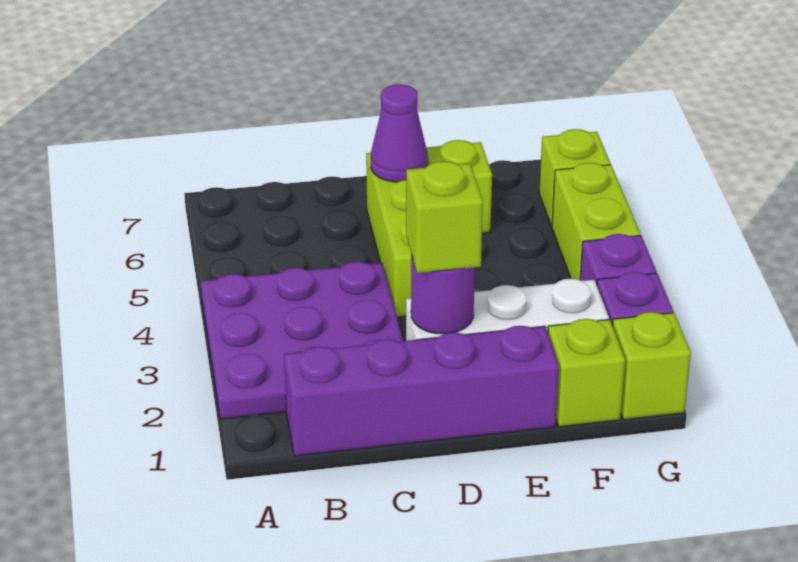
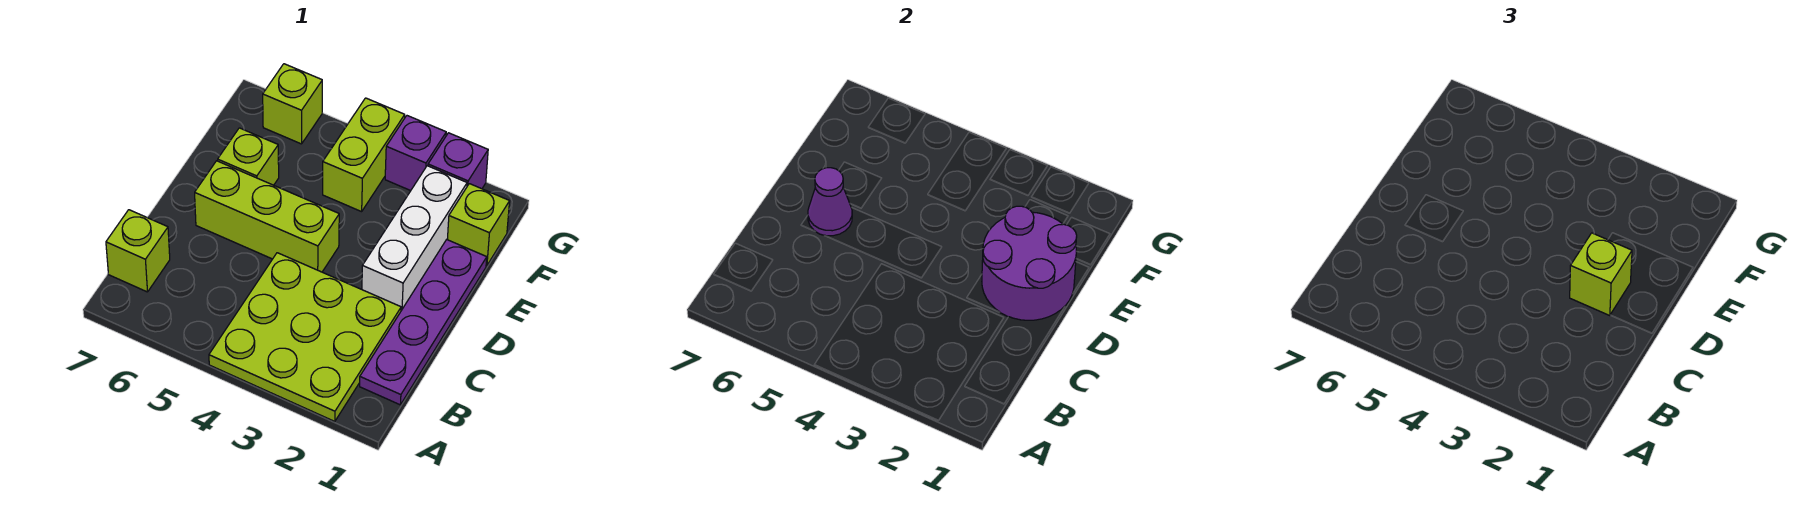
purple 3x3 plate [201,262,403,419] -> lime 3x3 plate [209,253,401,421]
purple 1x4 brick [284,326,559,456] -> purple 1x4 plate [360,240,487,405]
purple 1x1 round brick [411,254,475,334] -> purple 2x2 round brick [982,206,1077,320]
lime 1x1 brick [612,312,691,419] -> lime 1x1 brick moved to [106,210,170,292]
lime 1x2 brick [552,163,640,280] -> lime 1x2 brick turned to [323,98,405,212]

